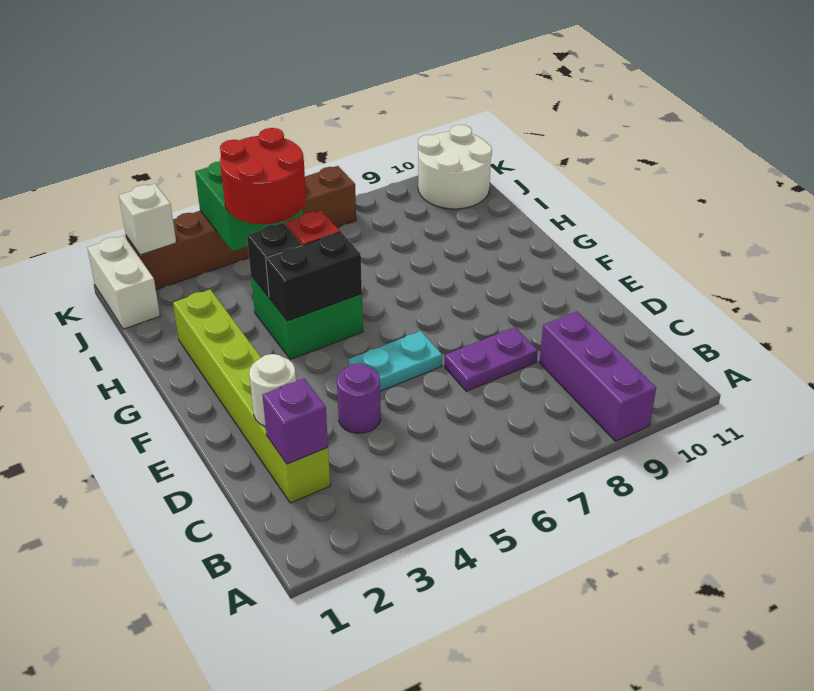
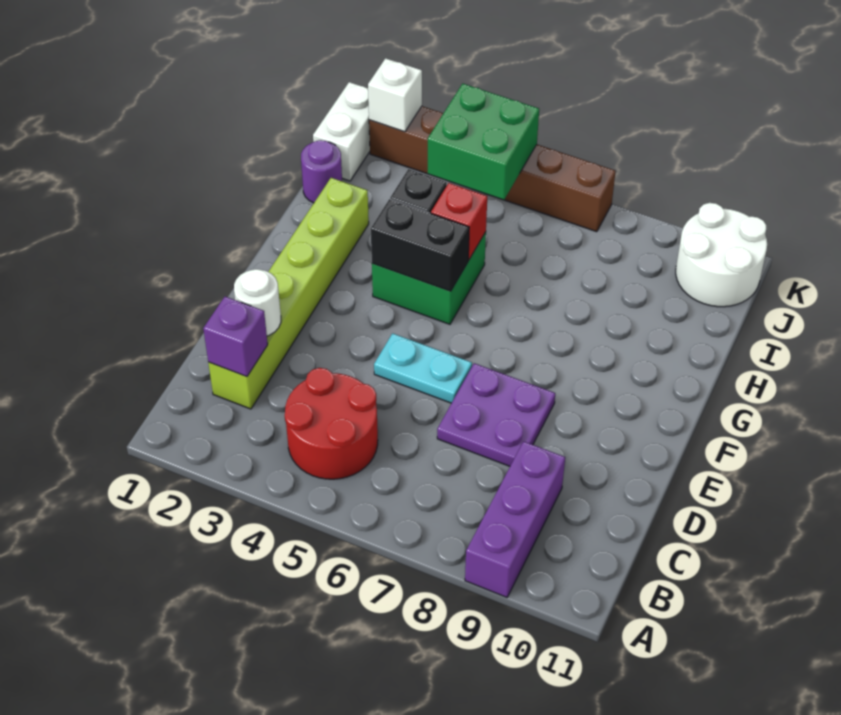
purple 1x1 round brick [337,363,381,433] -> purple 1x1 round brick moved to [301,140,342,203]
purple 1x2 plate [445,327,538,391] -> purple 2x2 plate [437,363,555,466]
red 2x2 round brick [220,128,306,224] -> red 2x2 round brick moved to [285,368,378,479]

